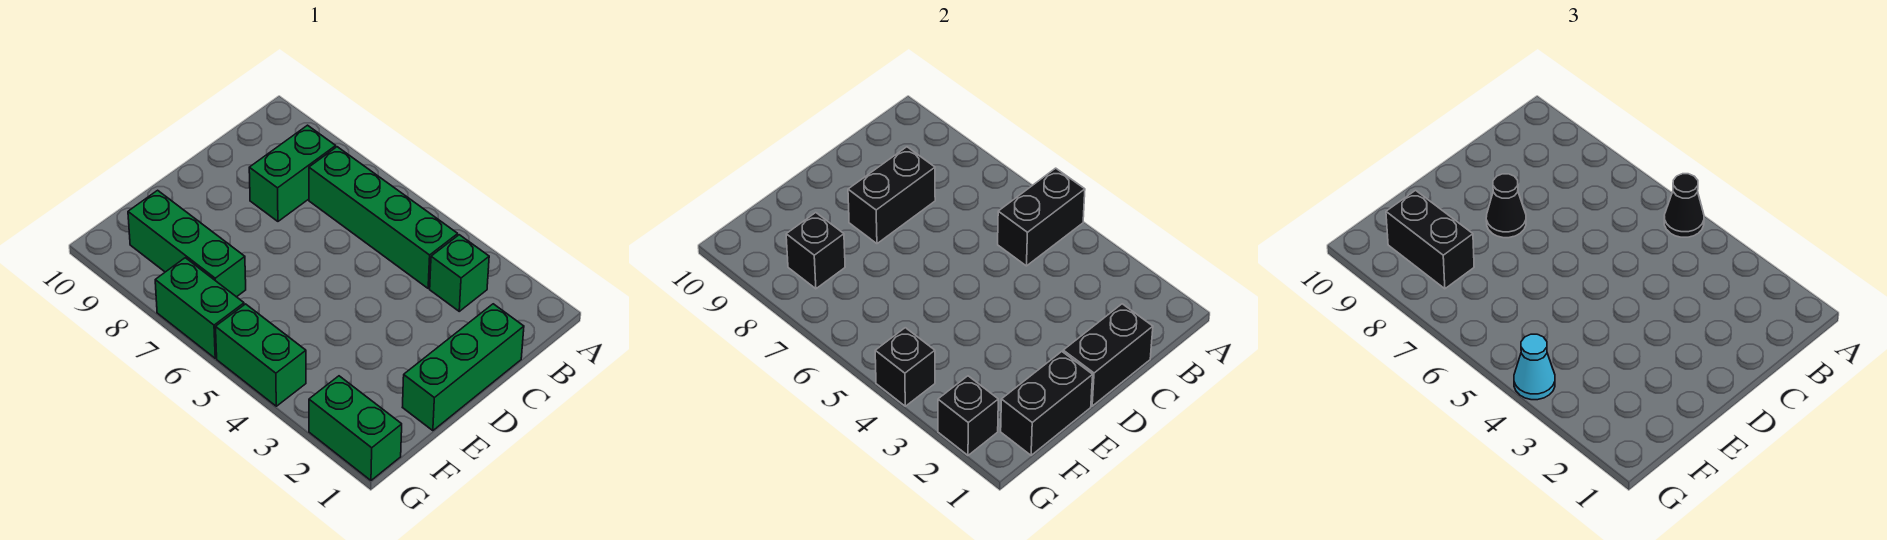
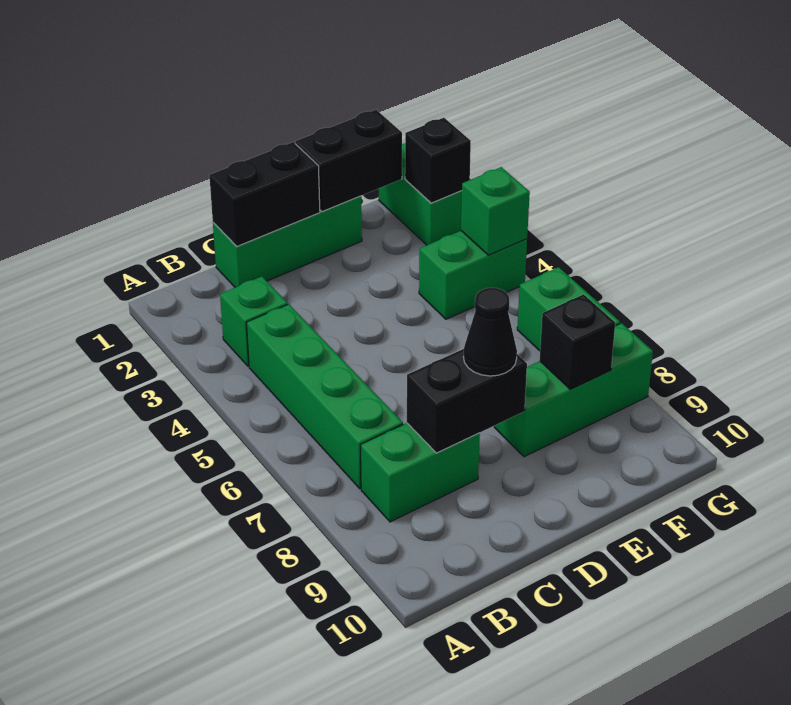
black 1x2 brick [998,168,1085,266] -> none
black 1x1 cone [1664,174,1704,237] -> none
green 1x3 brick [128,190,246,297] -> green 1x3 brick turned to [494,323,653,457]
black 1x2 brick [1386,190,1474,289] -> none
green 1x2 brick [216,304,306,406] -> green 1x2 brick turned to [419,231,527,319]
black 1x1 brick [875,328,935,406] -> green 1x1 brick [461,167,530,255]
cyan 1x1 cone [1514,334,1555,400] -> none

